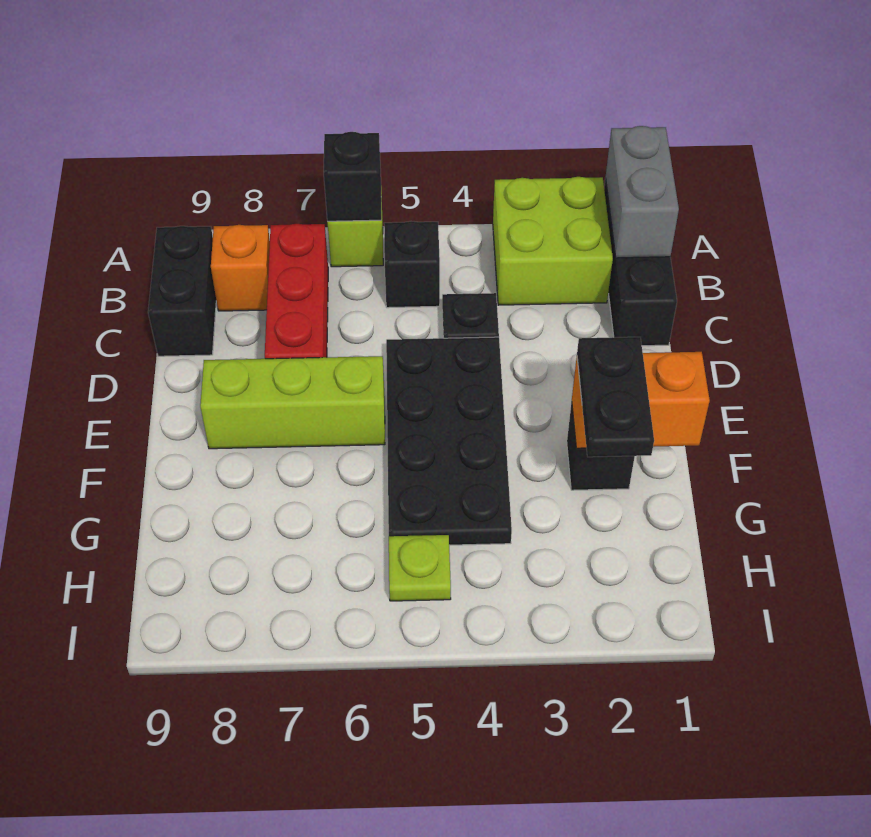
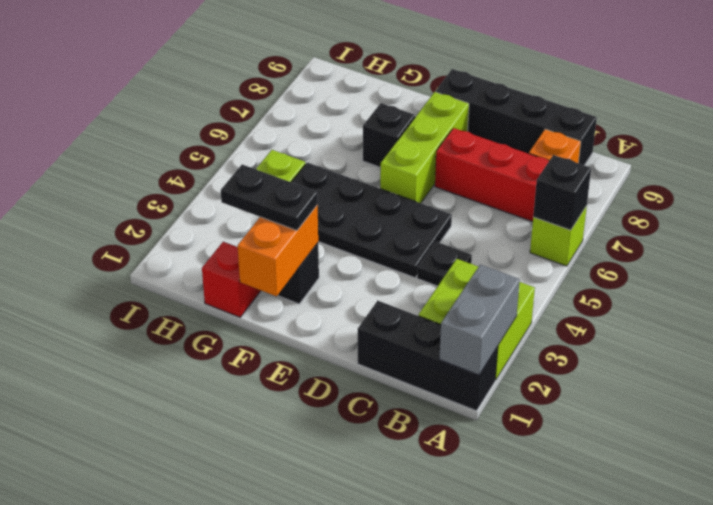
grey 1x2 brick [606,126,679,258] -> grey 1x2 brick turned to [439,265,520,375]
black 1x1 brick [384,221,440,308] -> black 1x1 brick moved to [363,103,415,167]
black 1x2 brick [148,226,216,356] -> black 1x4 brick [435,69,597,165]
none -> red 1x1 brick [202,242,261,317]

